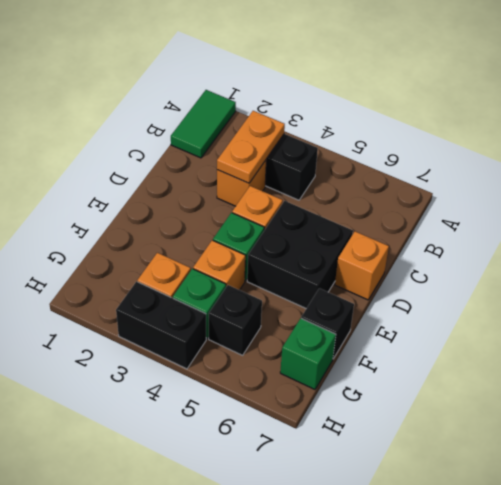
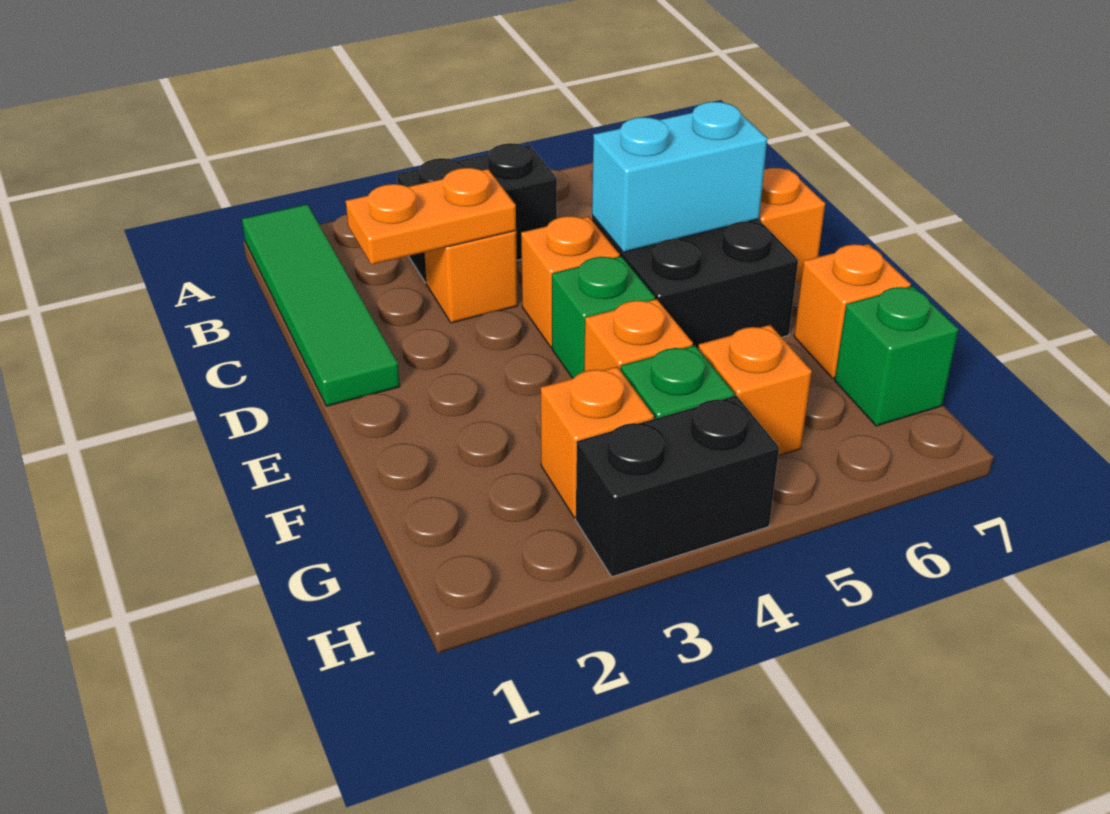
green 1x2 tile [171,90,236,158] -> green 1x4 tile [242,204,400,406]
orange 1x2 plate [217,111,285,183] -> orange 1x2 plate turned to [346,168,516,265]
none -> cyan 1x2 brick [592,102,767,252]
black 1x1 brick [301,288,354,359] -> orange 1x1 brick [794,244,911,378]
black 1x1 brick [209,285,262,355] -> orange 1x1 brick [698,325,812,456]

